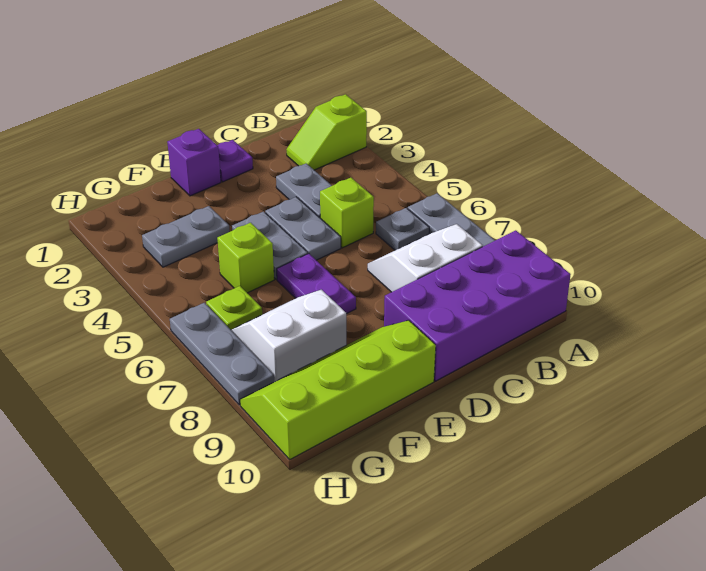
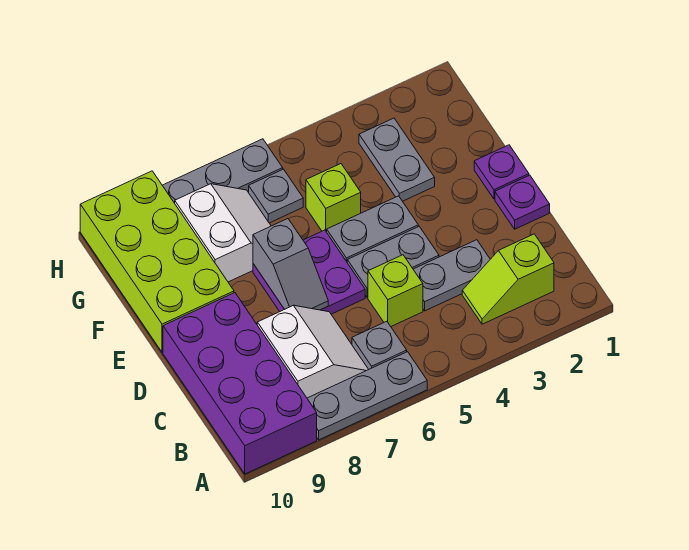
lime 1x2 slope [286,94,367,170] -> lime 1x2 slope turned to [462,234,554,324]
none -> grey 1x2 slope [253,219,328,310]
purple 1x1 brick [167,129,221,196] -> purple 1x1 plate [474,145,529,199]
purple 1x2 plate [277,254,356,314] -> purple 2x2 plate [253,230,365,314]
lime 2x4 slope [240,320,436,459] -> lime 2x4 brick [80,171,234,352]
lime 1x1 plate [206,286,262,330] -> grey 1x1 plate [249,169,303,223]

